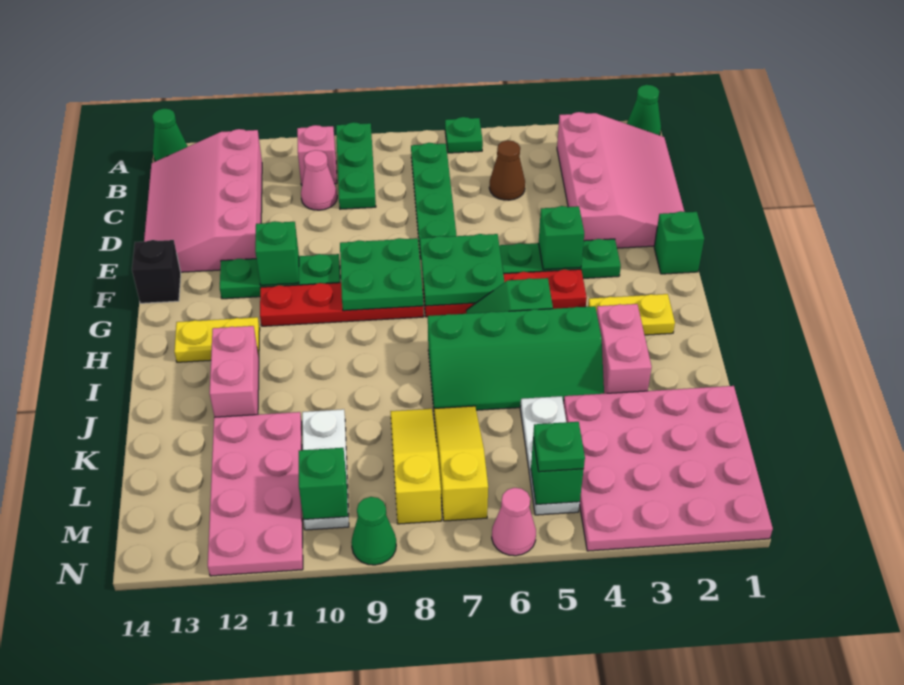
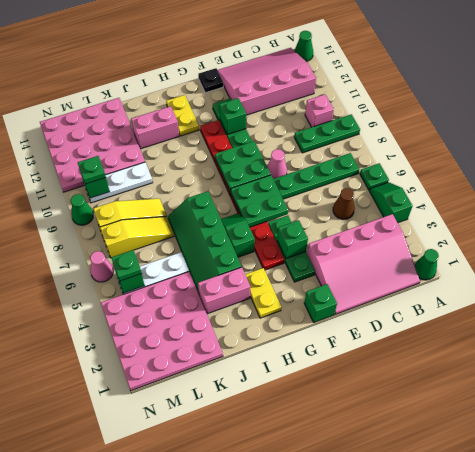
none -> green 1x2 slope [369,182,413,223]
pink 1x1 cone [301,150,337,210] -> pink 1x1 cone moved to [267,149,287,179]
black 1x1 brick [132,240,181,303] -> black 1x1 plate [198,68,223,93]
pink 2x4 plate [208,412,303,576] -> pink 4x4 plate [40,98,145,192]
none -> green 1x1 plate [78,156,106,184]

